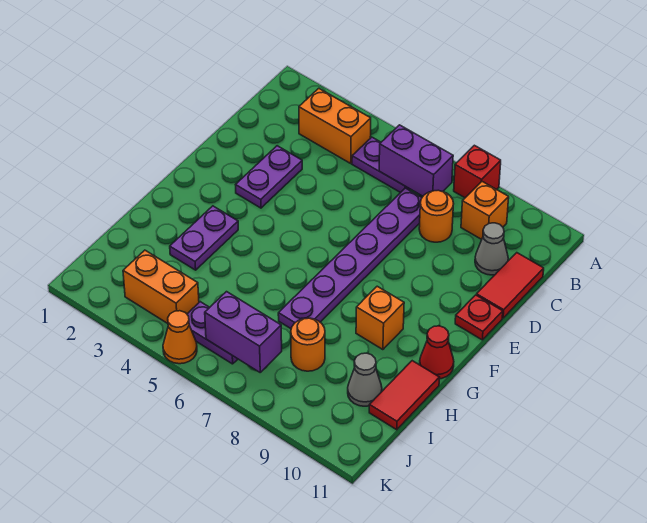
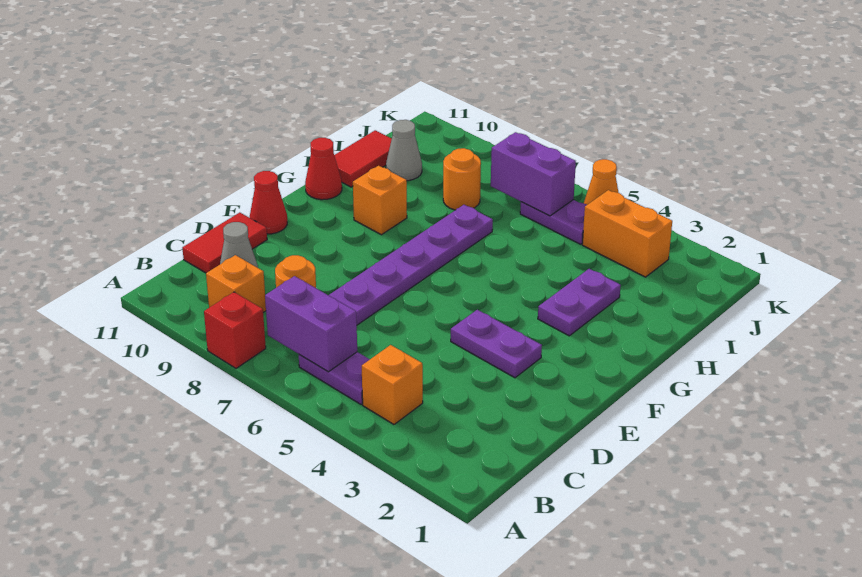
orange 1x2 brick [299,88,371,163] -> orange 1x1 brick [362,345,423,424]
purple 1x2 plate [236,146,302,208] -> purple 1x2 plate turned to [451,310,542,378]
red 1x1 plate [455,295,503,340] -> red 1x1 cone [250,171,287,234]

